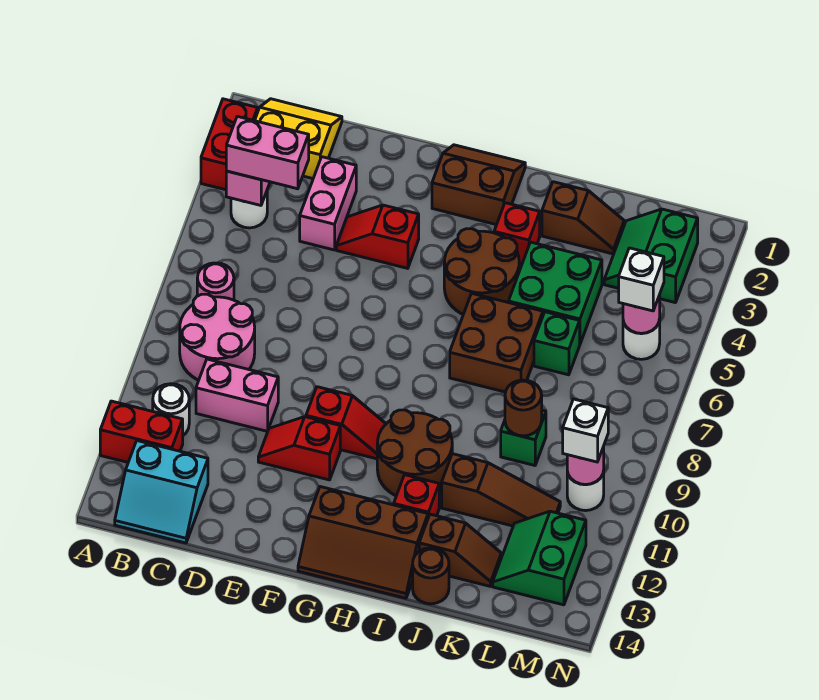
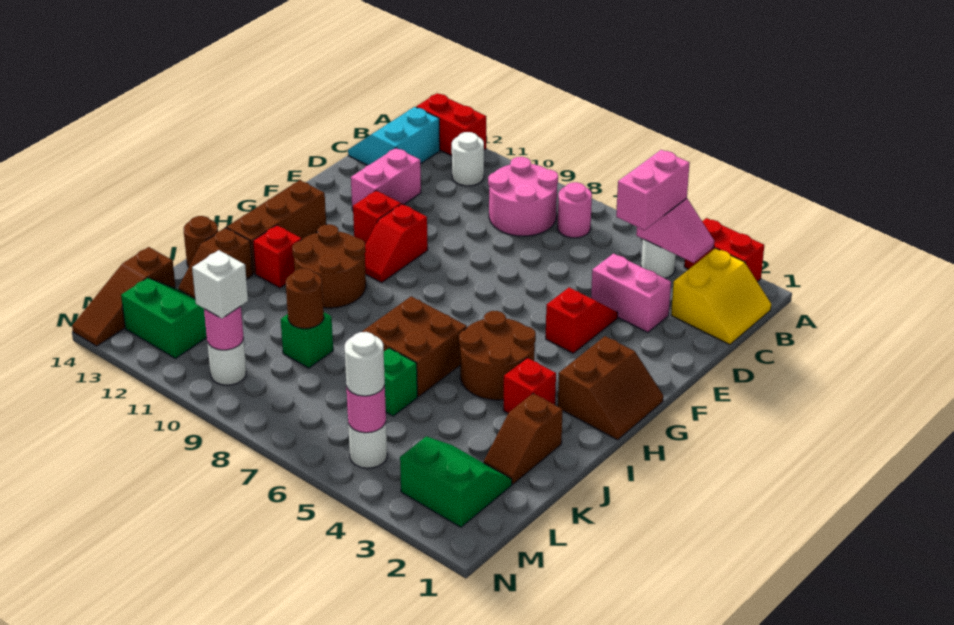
red 1x2 brick [100,401,183,462] -> red 1x2 brick turned to [416,93,486,156]
pink 1x2 brick [196,359,278,431] -> pink 1x2 brick moved to [351,148,421,211]
green 2x2 brick [509,242,602,344] -> none
brown 1x3 slope [442,454,560,526] -> brown 1x3 slope moved to [72,247,176,346]
white 1x1 brick [619,248,664,311] -> white 1x1 round brick [344,332,385,396]

